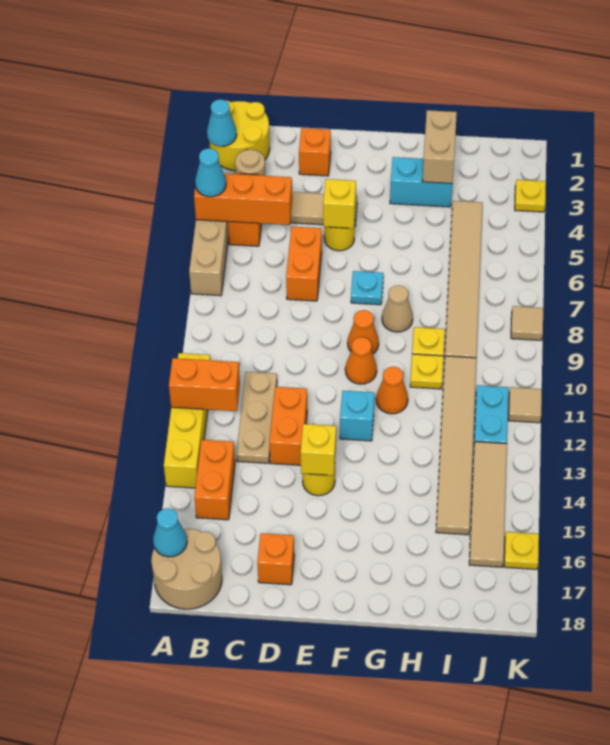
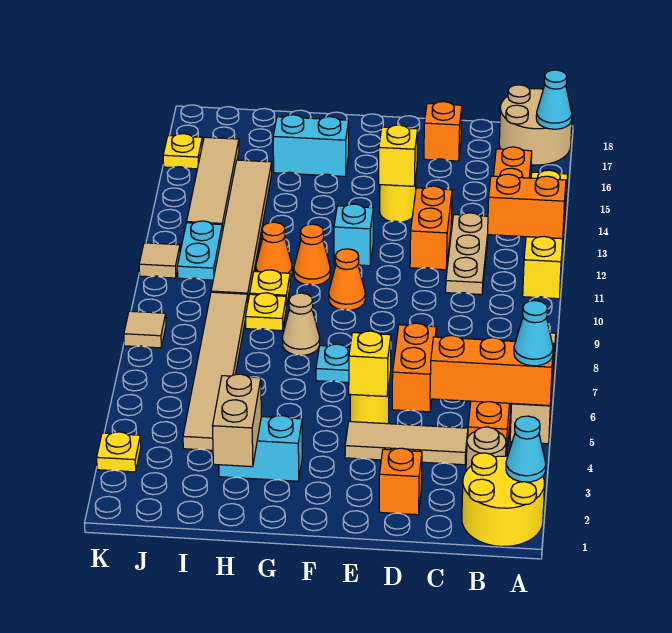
orange 1x1 cone [348,310,379,354] -> orange 1x1 cone moved to [256,222,292,277]
none -> cyan 1x2 brick [273,115,349,176]

